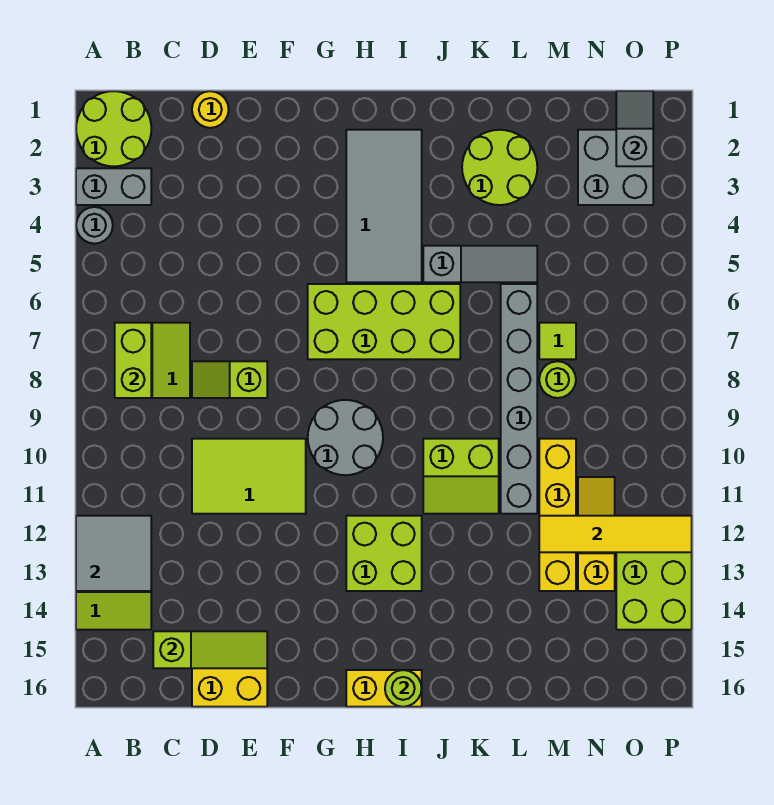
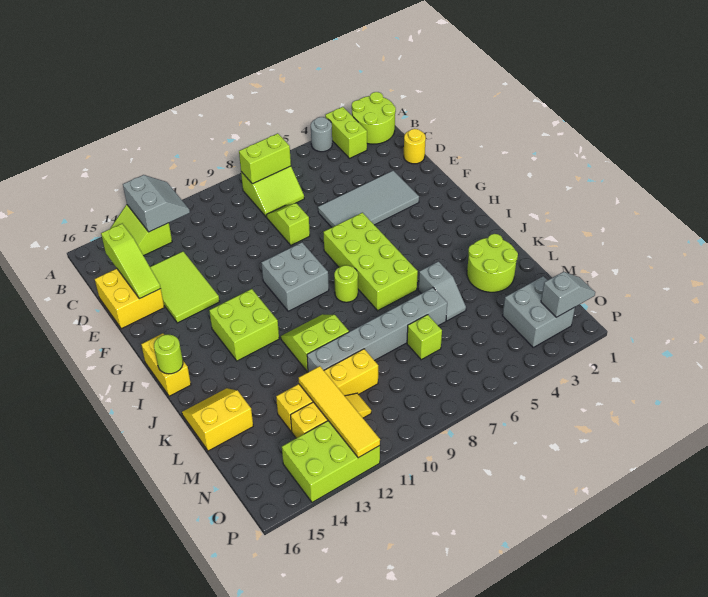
grey 1x2 brick [76,168,151,205] -> lime 1x2 brick [325,107,367,158]
grey 2x2 tile [76,516,151,591] -> grey 2x2 slope [123,175,190,232]
lime 2x3 tile [192,439,306,514] -> lime 2x3 tile moved to [150,252,219,323]
grey 2x2 round brick [308,400,383,475] -> grey 2x2 brick [261,242,329,311]
grey 2x4 tile [346,130,422,282] -> grey 2x4 tile moved to [318,171,419,227]
grey 1x3 slope [423,246,537,282] -> grey 1x2 slope [418,261,466,321]
lime 2x2 slope [423,439,499,514] -> lime 2x2 slope turned to [281,314,349,372]
none -> yellow 2x2 slope [182,388,253,451]
lime 1x1 tile [539,323,576,359] -> lime 1x1 brick [407,315,442,360]
lime 1x1 round brick [539,361,576,398] -> lime 1x1 round brick moved to [334,265,358,302]

